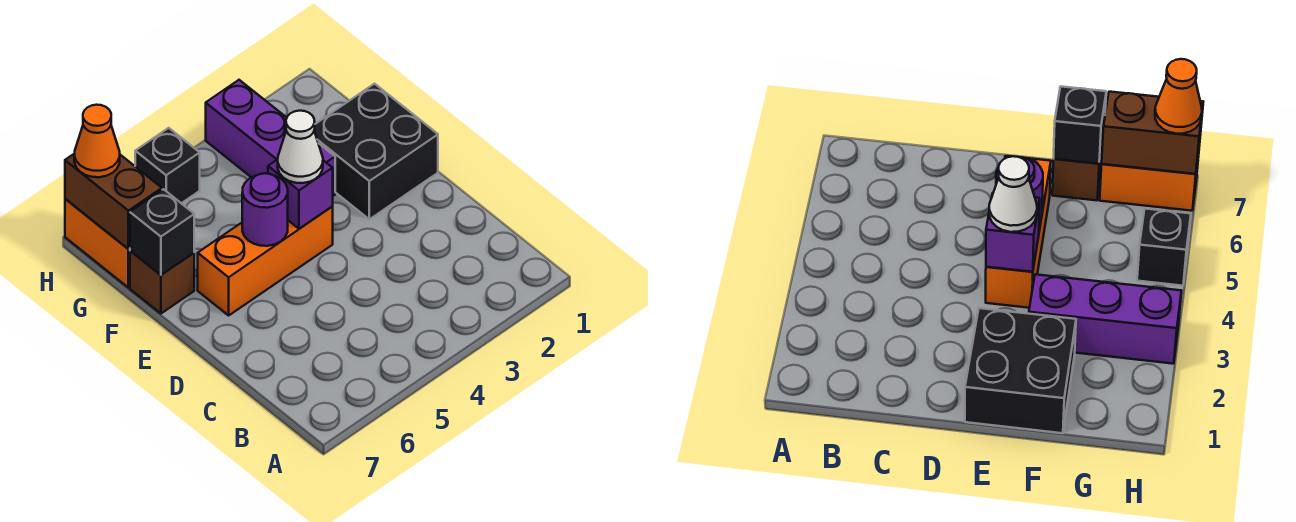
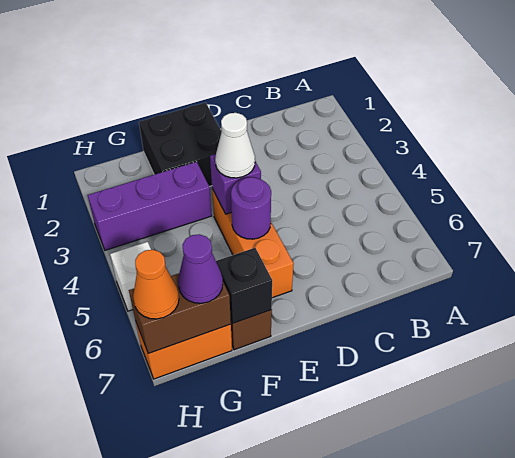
none -> purple 1x1 cone [178,234,223,303]
black 1x1 brick [135,128,200,203] -> white 1x1 brick [110,242,151,311]

